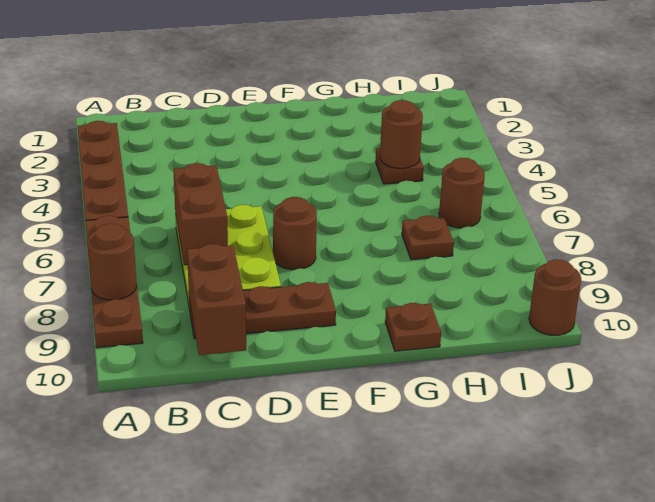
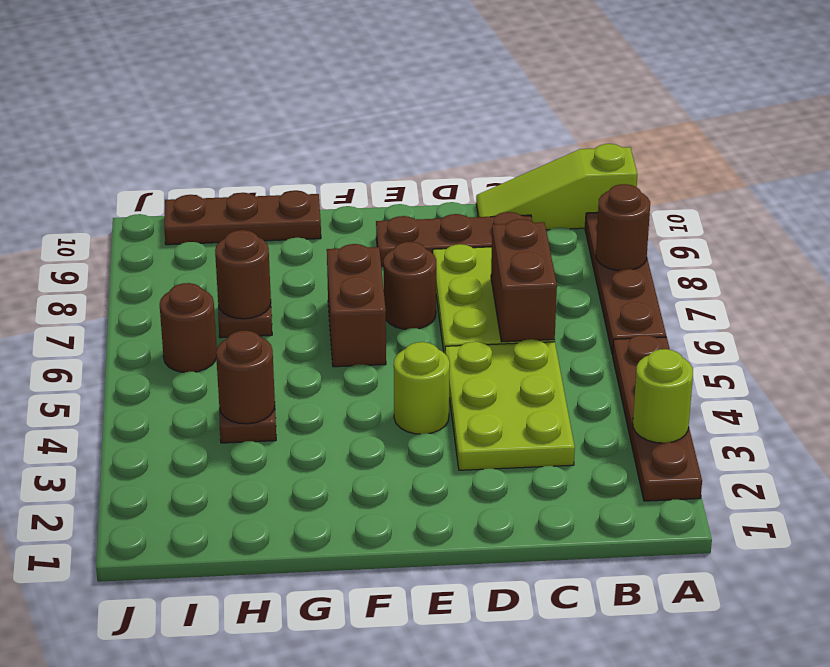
none -> lime 1x1 round brick [633,349,693,443]
none -> lime 1x3 slope [476,144,637,230]
none -> lime 2x3 plate [445,339,575,470]
brown 1x2 brick [187,244,246,355] -> brown 1x2 brick moved to [327,244,386,367]
none -> lime 1x1 round brick [394,342,450,434]
brown 1x1 plate [385,303,441,351] -> brown 1x3 plate [164,191,321,245]
brown 1x1 round brick [529,259,581,335] -> brown 1x1 round brick moved to [215,230,271,319]

